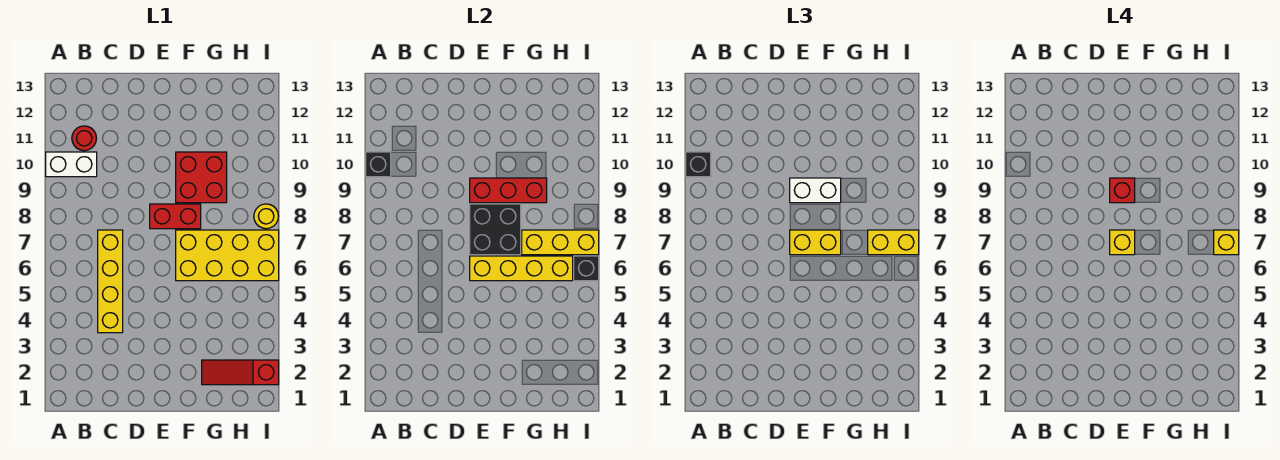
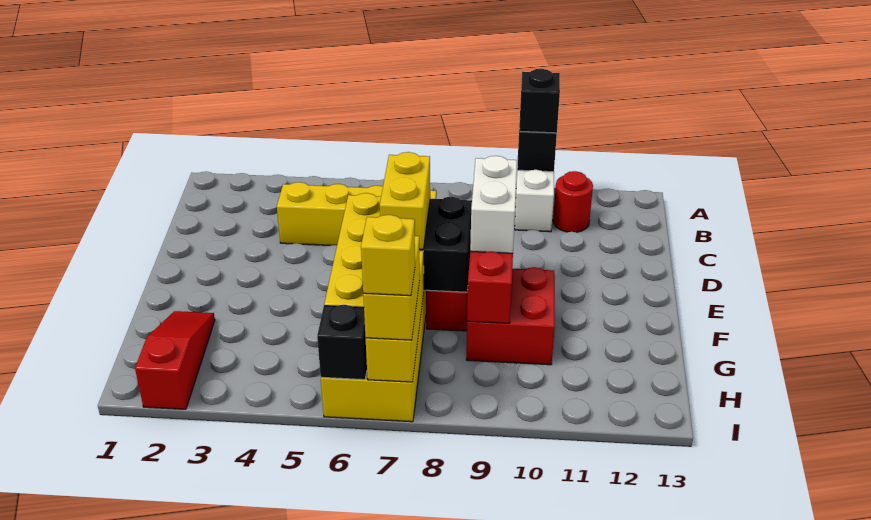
yellow 1x1 brick [1110,230,1135,255] -> none
red 1x1 brick [1110,178,1135,203] -> none
yellow 1x1 round brick [254,204,279,229] -> none

